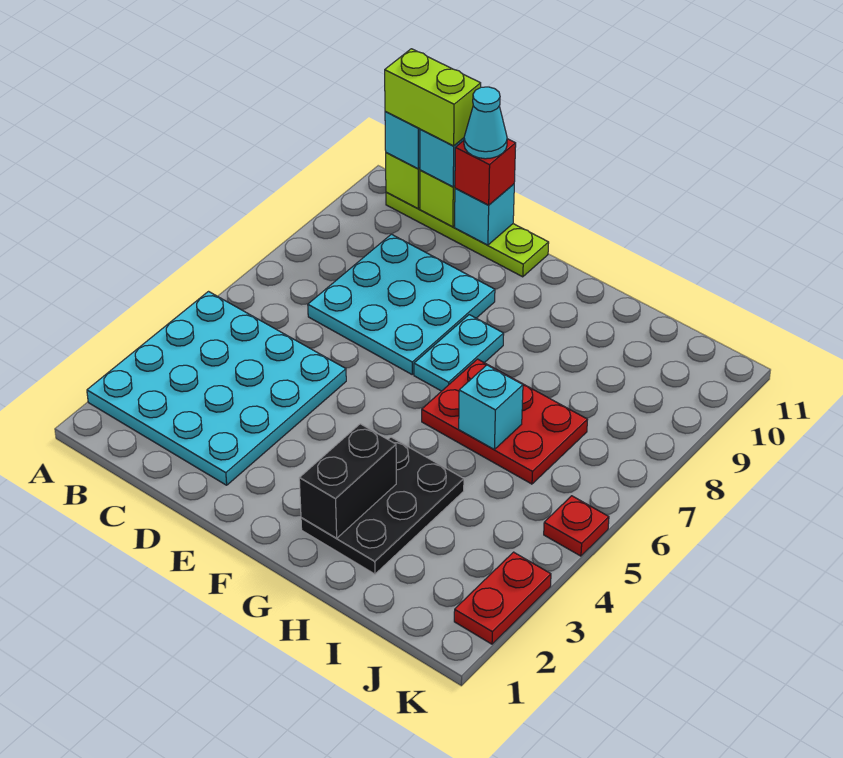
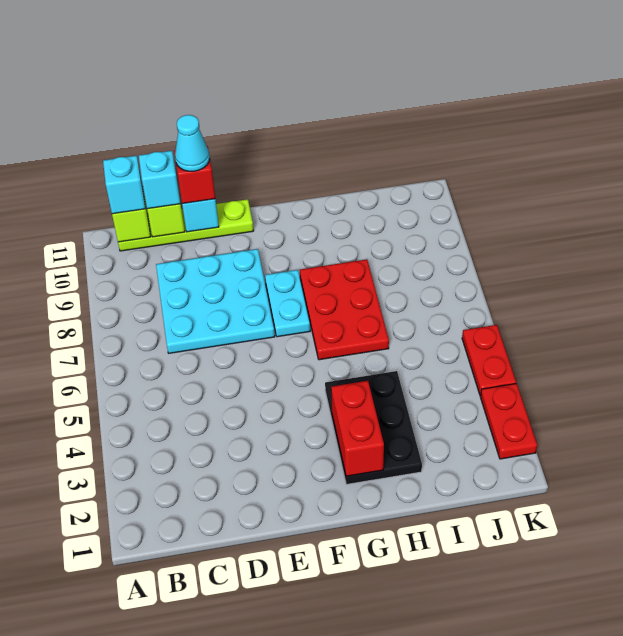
cyan 4x4 plate [87,292,346,485] -> none
lime 1x2 brick [385,49,481,146] -> none
black 1x2 brick [299,424,396,538] -> red 1x2 brick [331,381,384,476]
red 2x3 plate [422,359,587,484] -> red 2x3 plate turned to [300,259,389,360]
cyan 1x1 brick [459,365,523,449] -> none
red 1x1 plate [544,496,609,556] -> red 1x2 plate [462,325,516,396]

